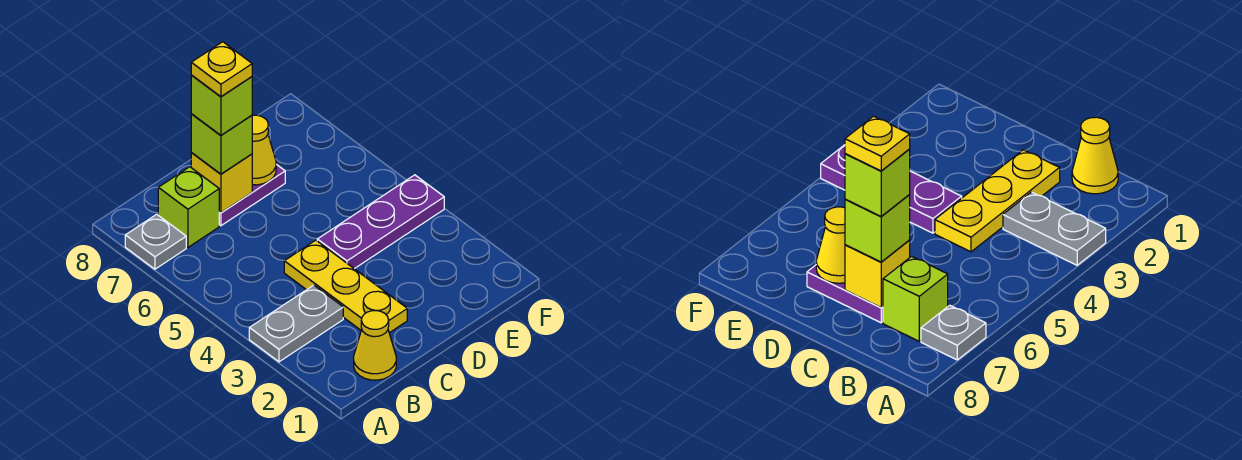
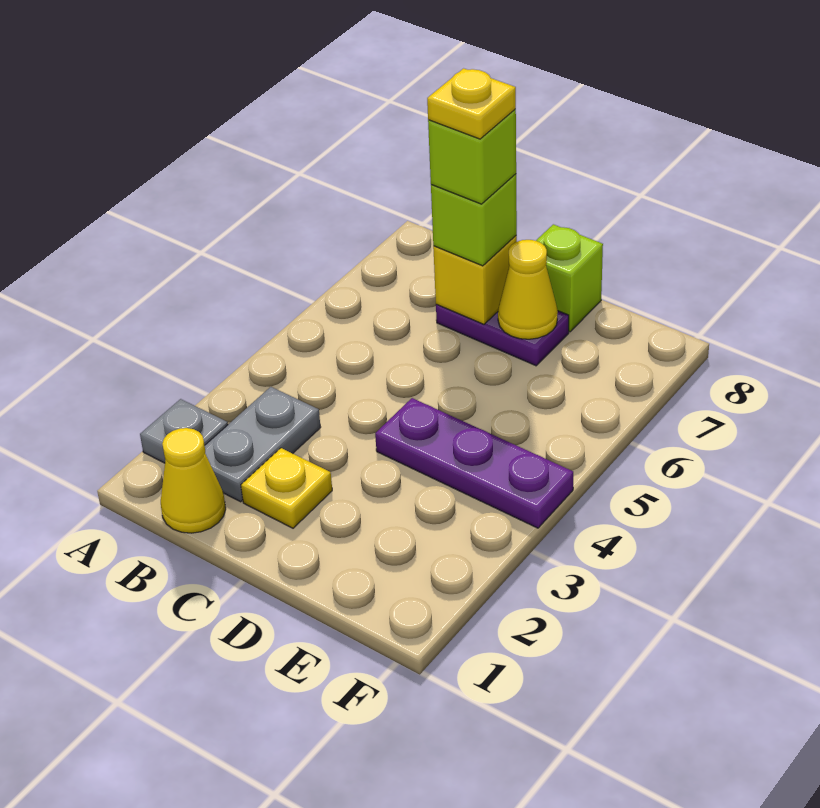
grey 1x2 plate [249,285,343,362] -> grey 1x2 plate turned to [205,387,321,502]
grey 1x1 plate [125,214,186,269] -> grey 1x1 plate moved to [140,399,228,463]
lime 1x1 brick [158,167,219,247] -> lime 1x1 brick moved to [536,224,603,332]
yellow 1x3 plate [284,240,407,333] -> yellow 1x1 plate [241,448,332,528]

